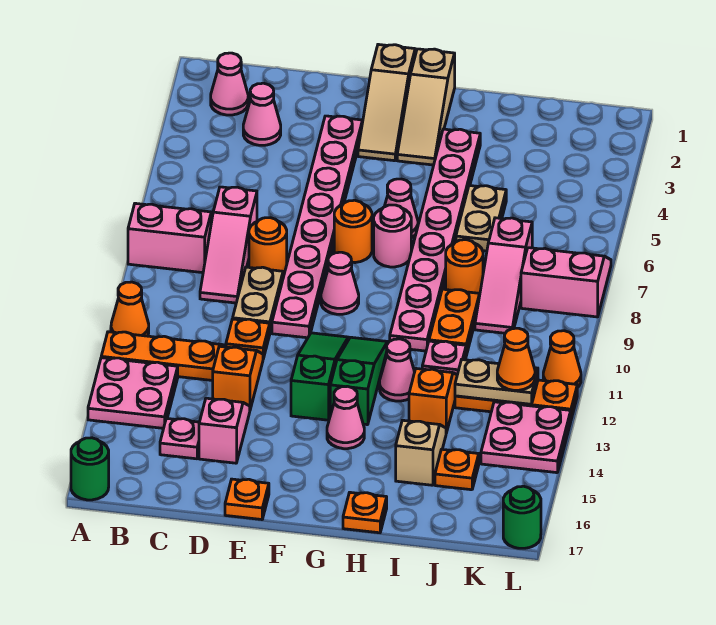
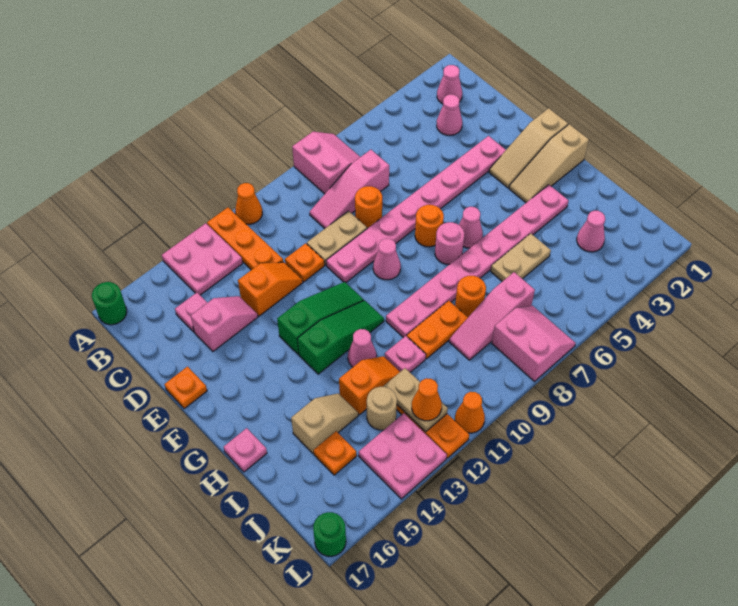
pink 1x1 cone [327,386,364,449] -> pink 1x1 cone moved to [577,211,605,252]
orange 1x1 plate [343,492,387,533] -> pink 1x1 plate [224,428,267,472]
none -> tan 1x1 round brick [367,387,397,430]

